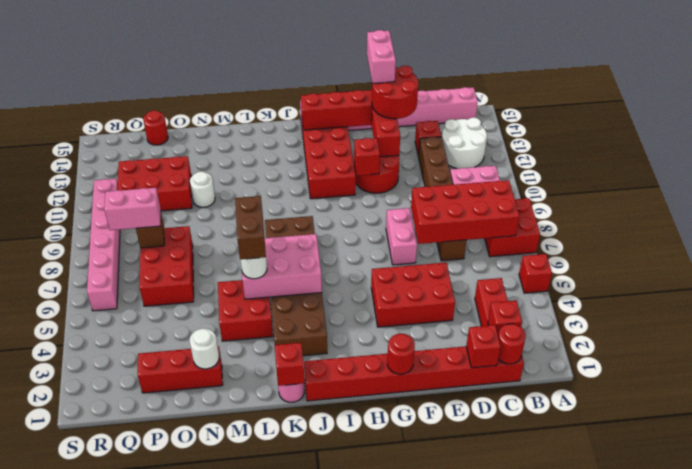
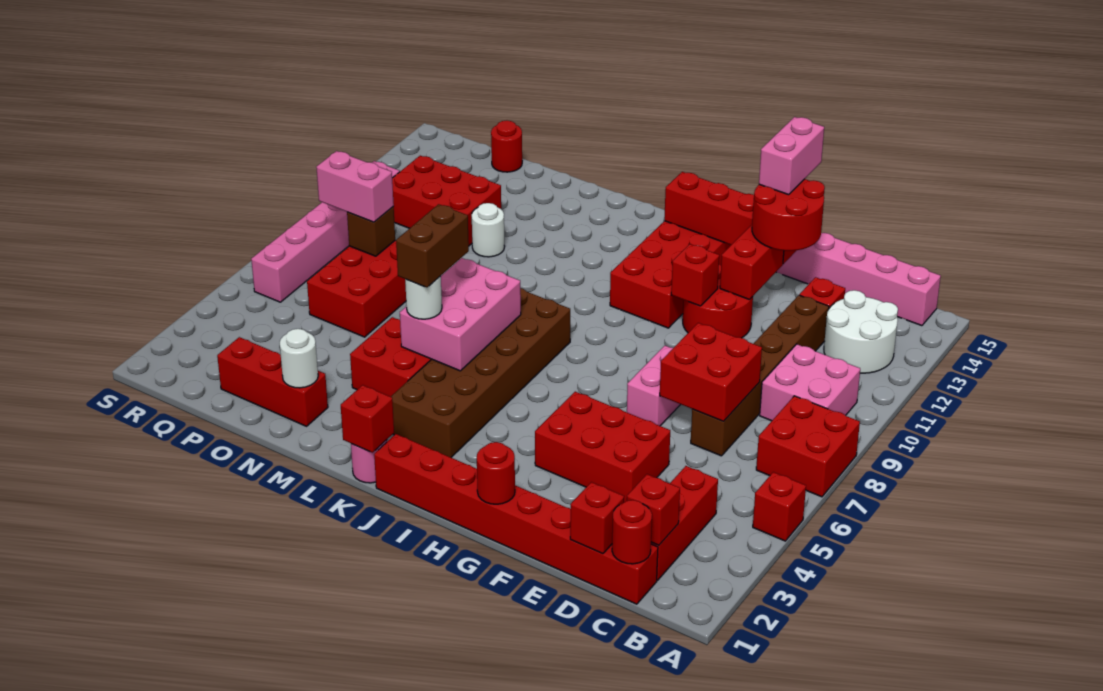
red 2x4 brick [411,180,519,244] -> red 2x2 brick [660,323,762,421]
pink 2x3 brick [242,234,322,299] -> pink 2x3 brick turned to [400,258,521,371]

